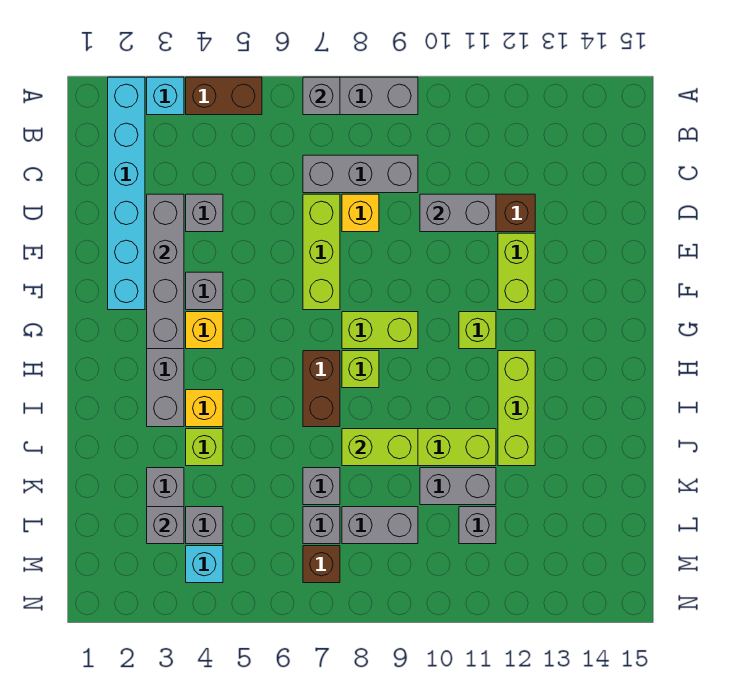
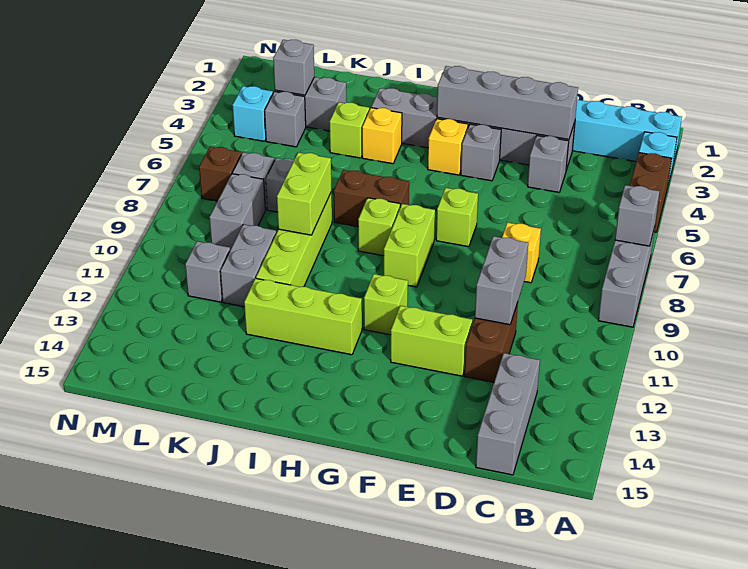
grey 1x3 brick [303,155,418,193] -> grey 1x3 brick moved to [476,353,540,475]
lime 1x3 brick [303,194,340,310] -> lime 1x1 brick [436,188,478,247]

